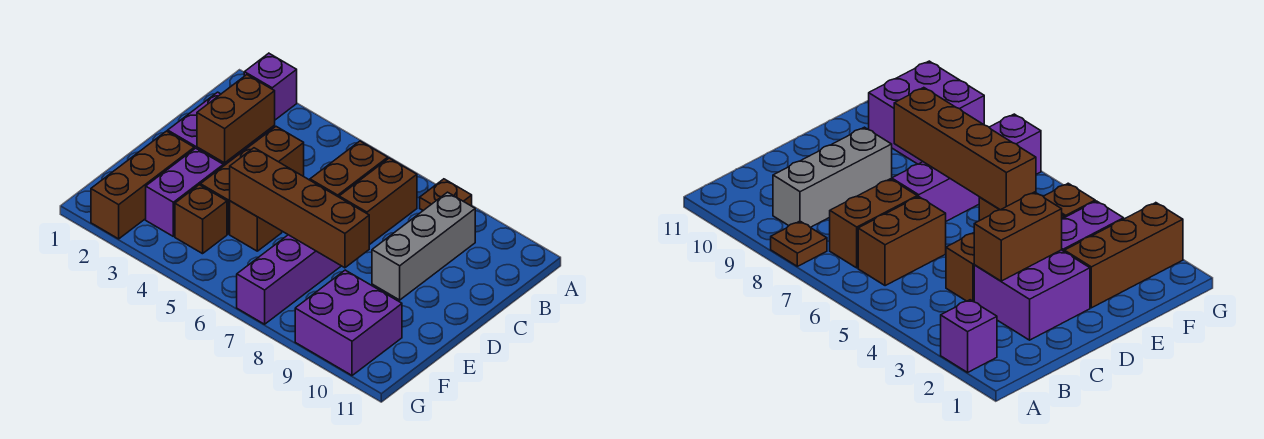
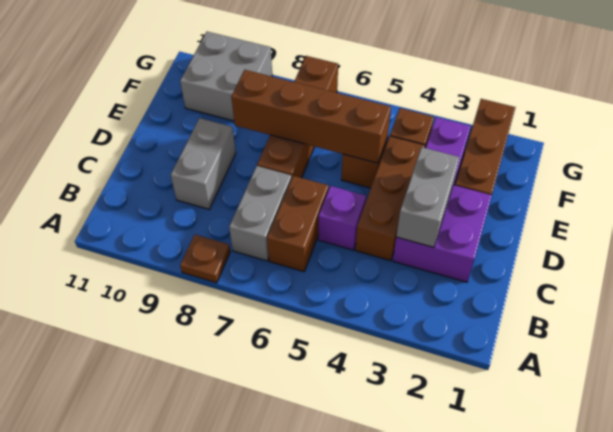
purple 1x1 brick [244,53,297,120] -> purple 1x1 brick moved to [318,186,366,250]
brown 1x2 brick [339,158,417,245] -> grey 1x2 brick [229,166,291,261]
grey 1x3 brick [372,192,475,300] -> grey 1x2 brick [171,118,236,209]
brown 1x2 brick [197,75,275,163] -> grey 1x2 brick [396,147,459,247]
purple 1x4 brick [237,235,341,324] -> brown 1x4 brick [257,56,338,179]
purple 2x2 brick [295,270,402,375] -> grey 2x2 brick [180,32,272,121]

